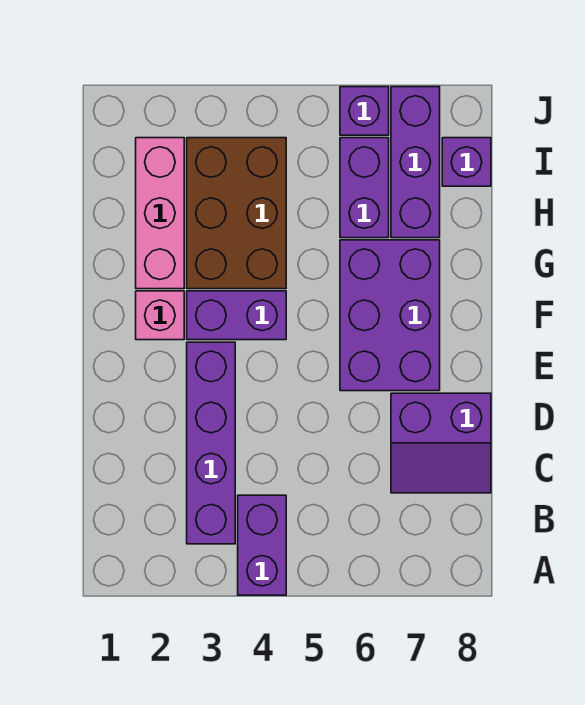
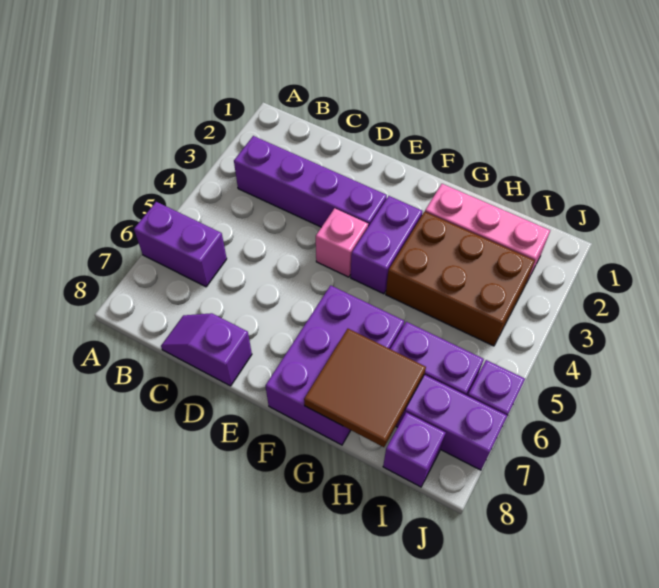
purple 1x2 brick [238,495,286,595] -> purple 1x2 brick moved to [134,202,227,287]
purple 2x2 slope [391,393,491,493] -> purple 1x2 slope [161,313,252,386]
purple 2x3 brick [340,240,440,391] -> purple 2x3 brick turned to [265,285,404,445]
pink 1x1 brick [136,291,184,340] -> pink 1x1 brick moved to [316,208,368,277]
none -> brown 2x2 tile [304,329,426,447]

